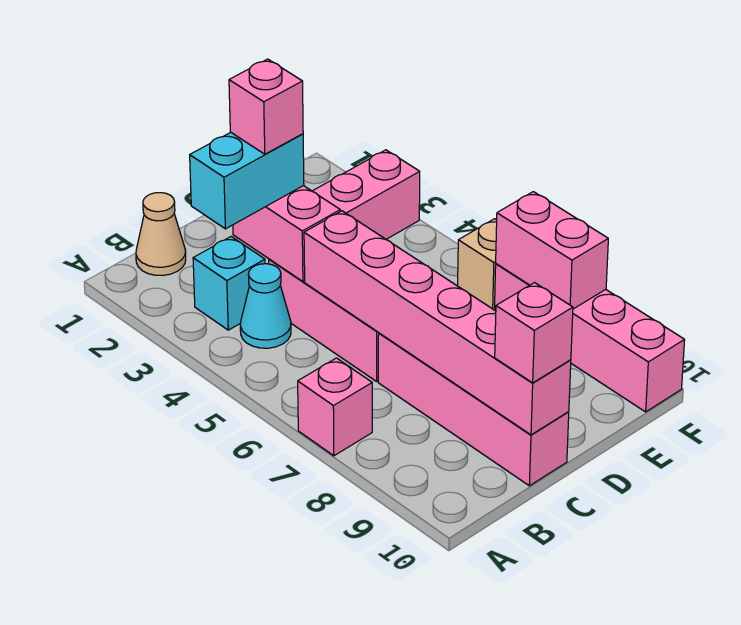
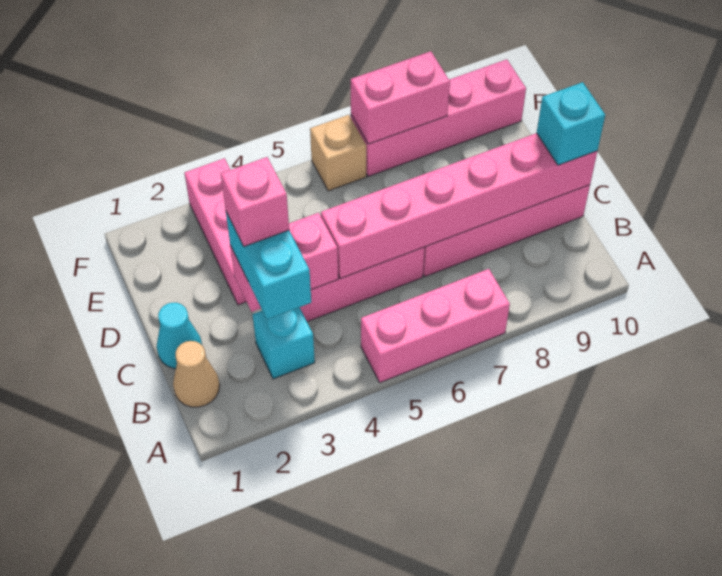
pink 1x1 brick [298,358,372,456] -> pink 1x3 brick [361,269,510,383]
cyan 1x1 cone [240,264,291,348] -> cyan 1x1 cone moved to [157,303,202,369]
pink 1x1 brick [495,283,573,383] -> cyan 1x1 brick [537,82,605,165]

